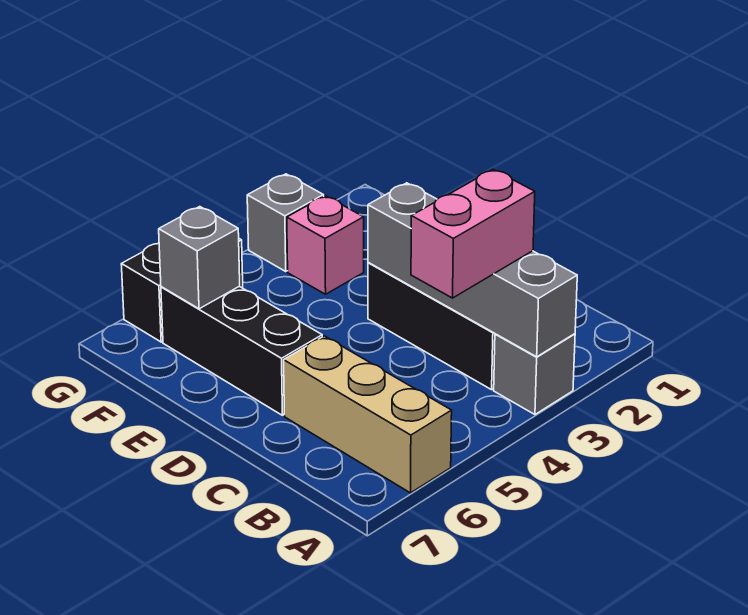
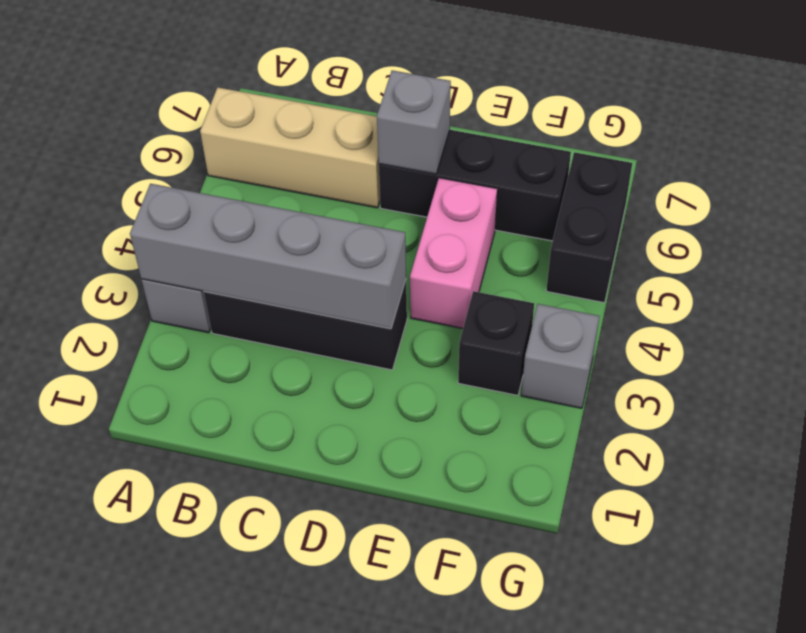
pink 1x2 brick [411,169,535,298] -> pink 1x2 brick moved to [410,178,497,329]
pink 1x1 brick [287,196,364,294] -> black 1x1 brick [458,291,534,395]
grey 1x1 brick [159,207,240,309] -> grey 1x1 brick moved to [377,70,451,174]

